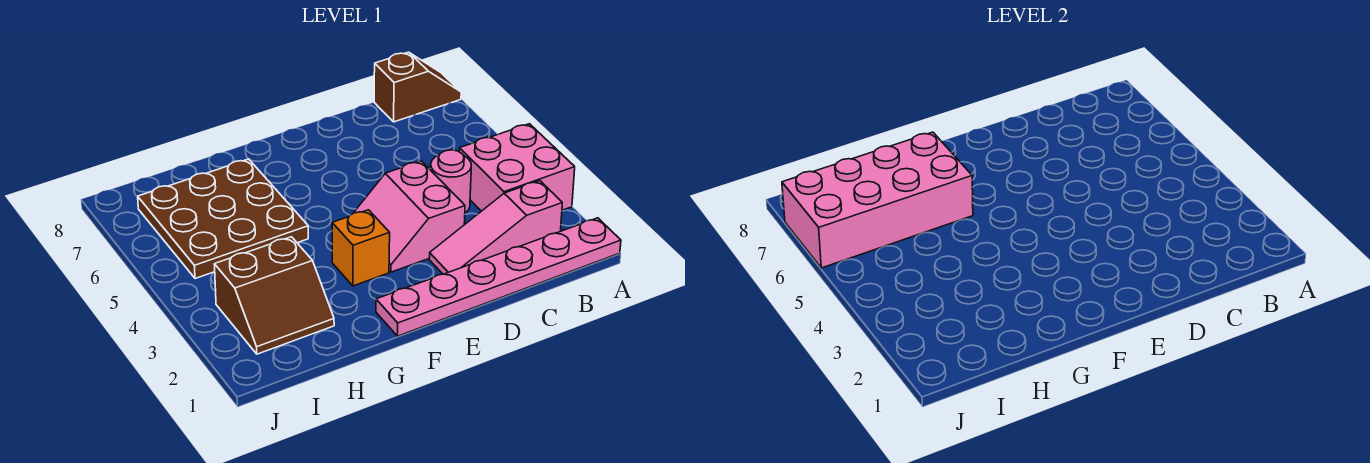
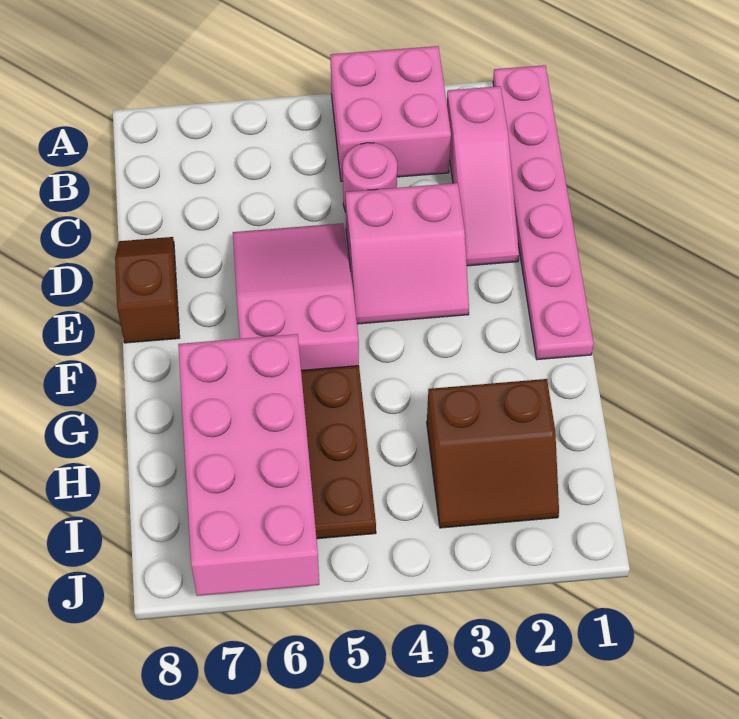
brown 1x2 slope [374,52,461,122] -> brown 1x2 slope moved to [115,237,180,343]
none -> pink 2x3 slope [233,223,359,370]
orange 1x1 brick [332,210,390,286] -> none
brown 2x2 slope [214,237,334,354] -> brown 2x2 slope turned to [427,379,559,528]

